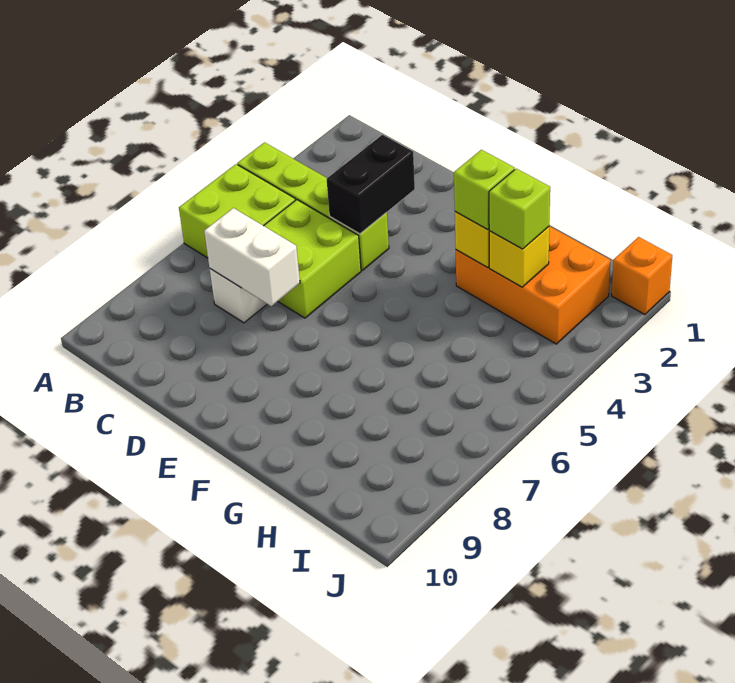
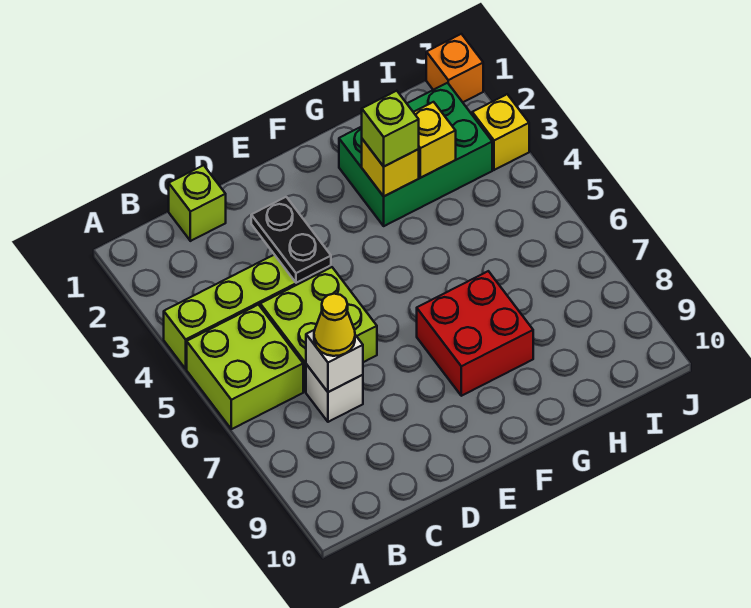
white 1x2 brick [204,208,300,306] -> white 1x1 brick [306,330,363,392]
none -> yellow 1x1 cone [314,294,355,356]
black 1x2 brick [327,135,415,234] -> black 1x2 plate [251,197,331,283]
none -> red 2x2 brick [417,271,533,396]
orange 2x3 brick [456,226,611,344] -> green 2x3 brick [339,83,492,226]
lime 1x1 brick [489,169,550,249] -> lime 1x1 brick moved to [169,165,226,241]
none -> yellow 1x1 brick [472,94,529,170]

